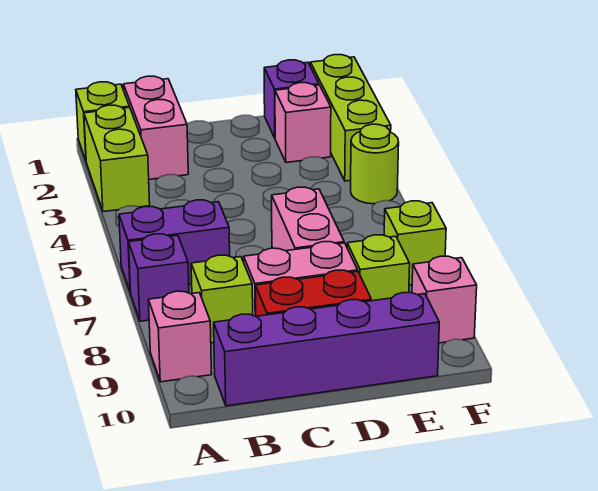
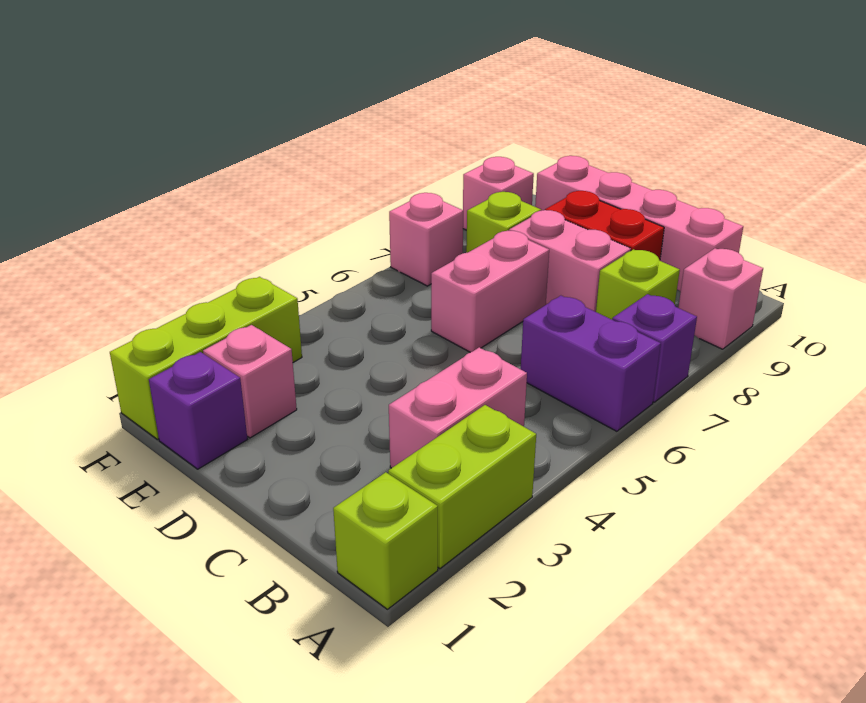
pink 1x2 brick [123,76,188,179] -> pink 1x2 brick moved to [389,347,527,468]
purple 1x4 brick [214,293,439,406] -> pink 1x4 brick [535,156,743,291]
lime 1x1 round brick [351,124,399,204] -> none
lime 1x1 brick [384,201,446,285] -> pink 1x1 brick [389,193,463,286]

